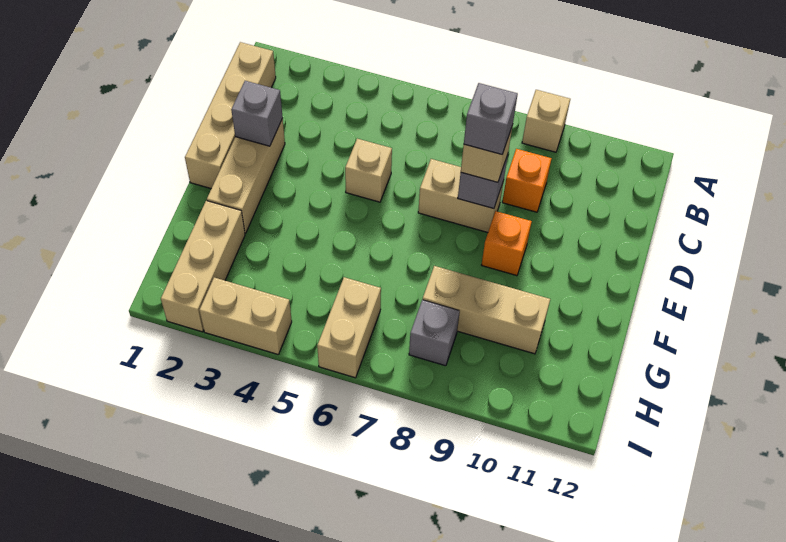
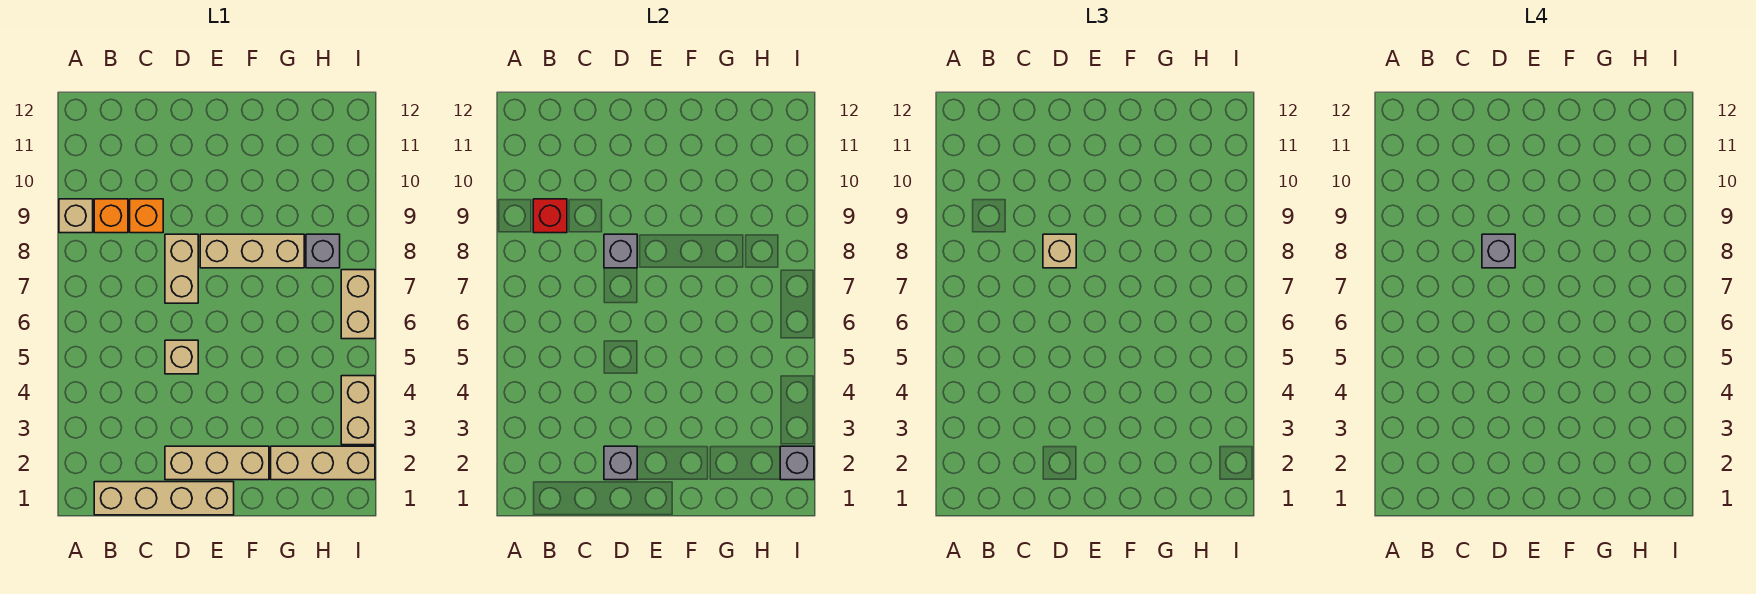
none -> red 1x1 brick [533,199,567,233]
orange 1x1 brick [482,211,532,276] -> orange 1x1 brick moved to [94,199,128,233]
tan 1x3 brick [423,266,550,354] -> tan 1x3 brick turned to [200,234,304,268]
tan 1x2 brick [317,277,381,378] -> tan 1x2 brick turned to [341,270,375,339]
none -> grey 1x1 brick [780,446,814,480]

